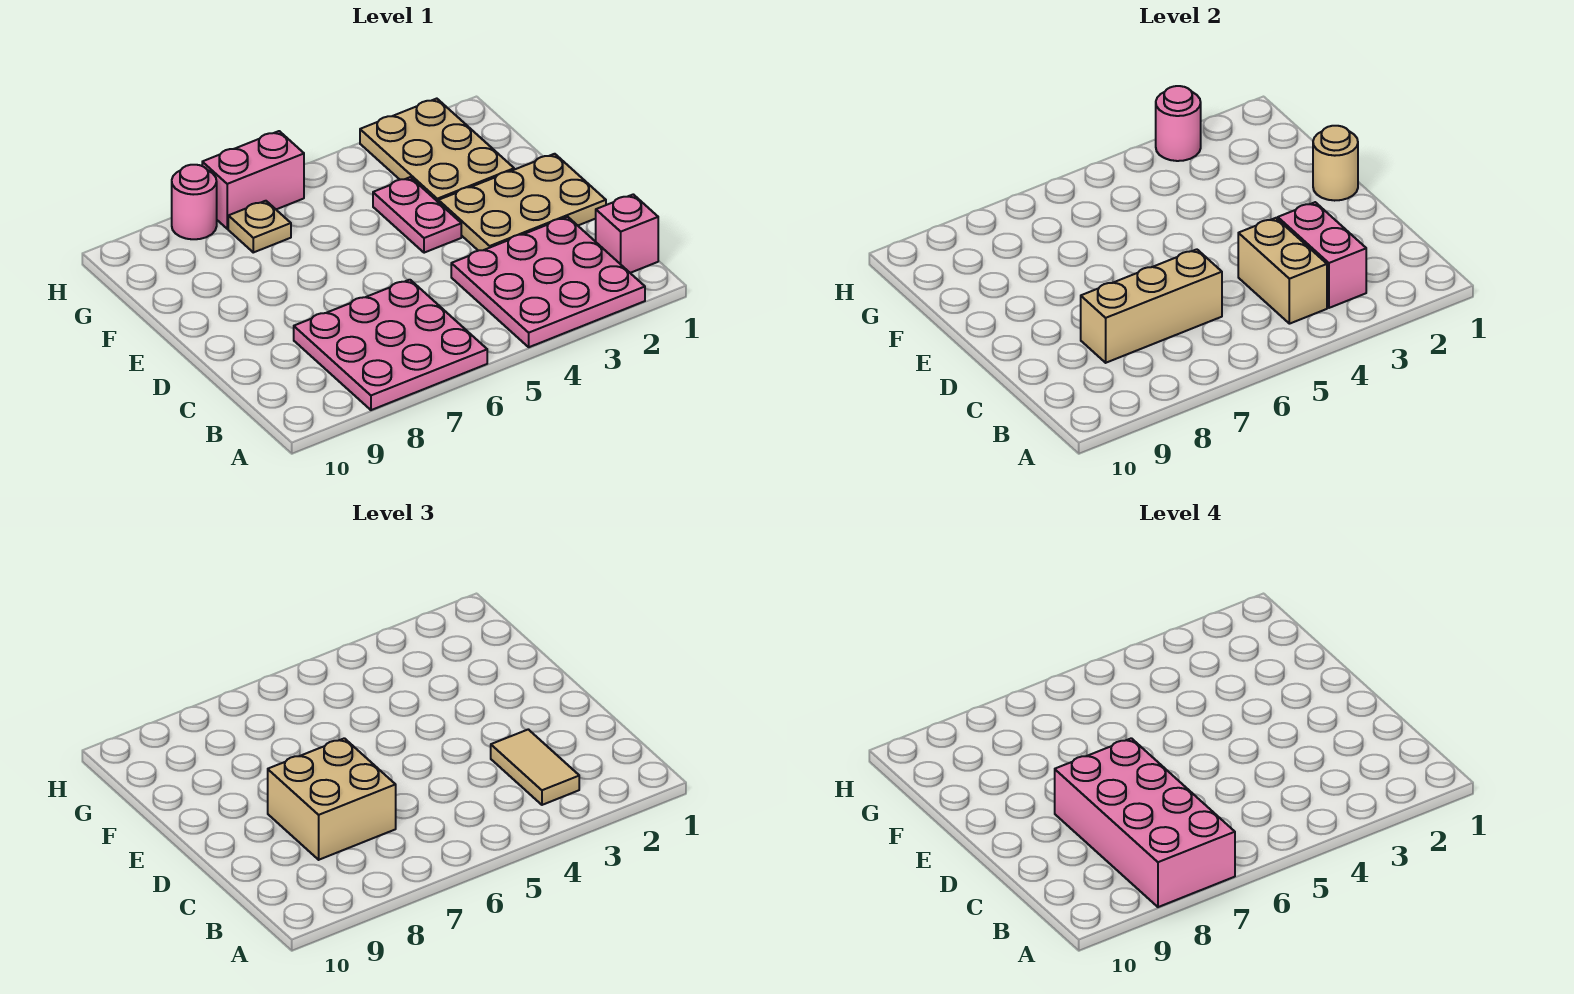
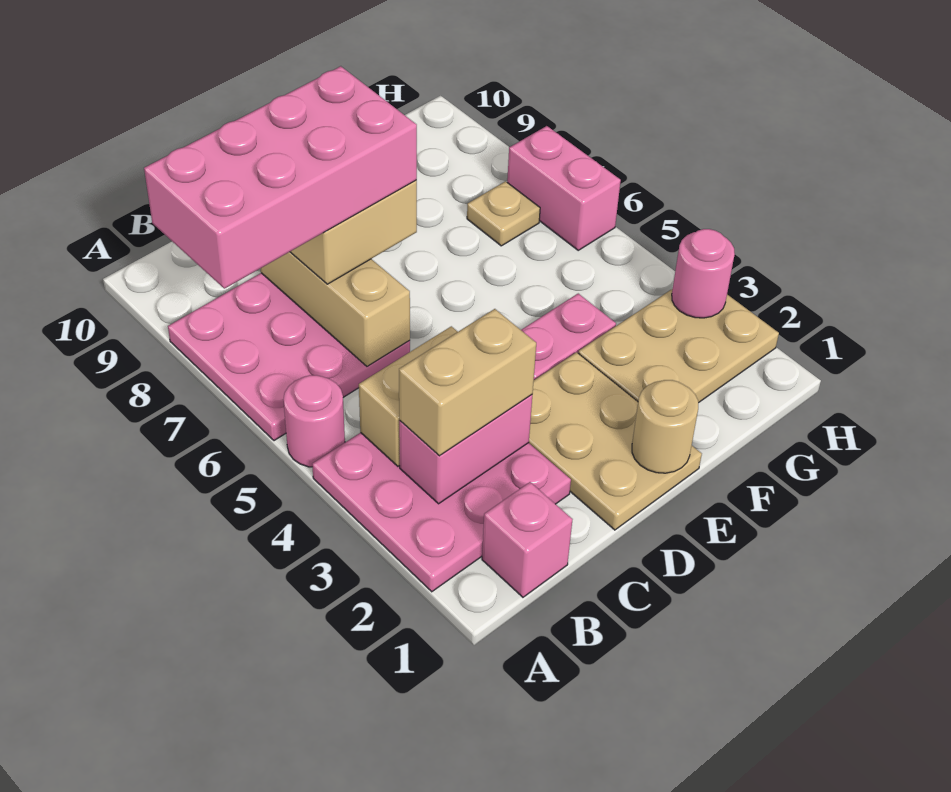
tan 1x2 tile [491,729,579,805] -> tan 1x2 brick [399,309,536,456]
pink 1x1 round brick [172,165,217,239] -> pink 1x1 round brick moved to [283,375,345,467]

